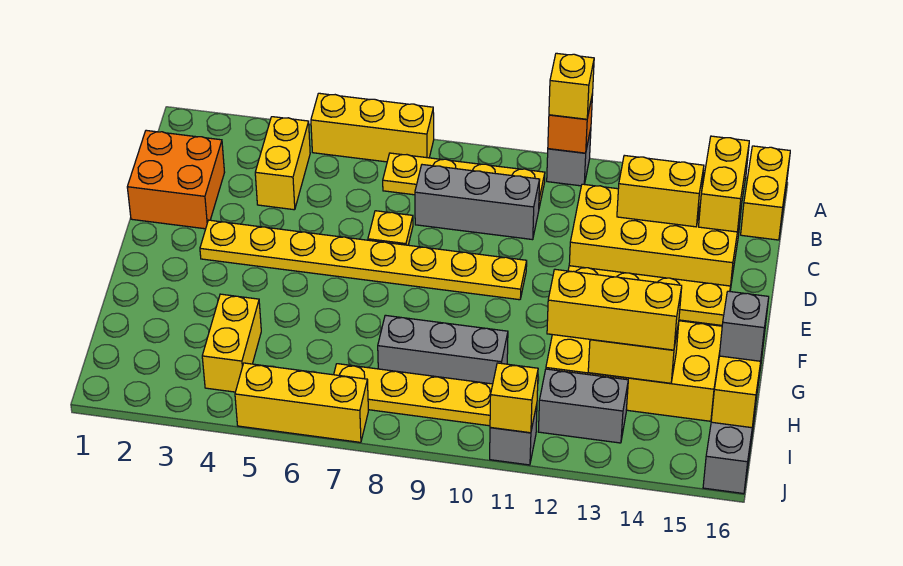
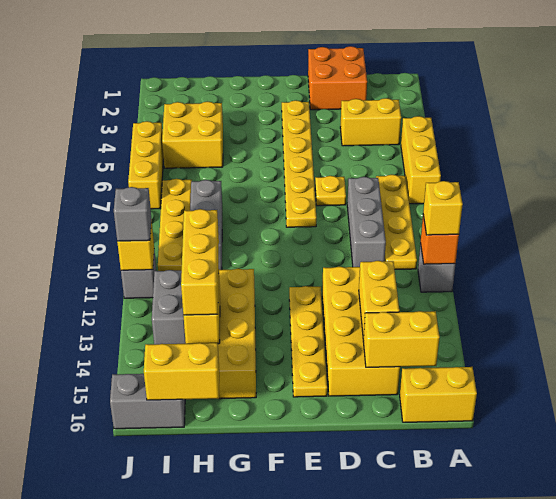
yellow 1x8 plate [200,220,527,300] -> yellow 1x6 plate [282,100,316,227]
yellow 1x2 brick [202,294,261,392] -> yellow 2x2 brick [162,102,223,168]
grey 1x1 brick [719,291,769,361] -> grey 1x1 brick moved to [114,187,151,241]

